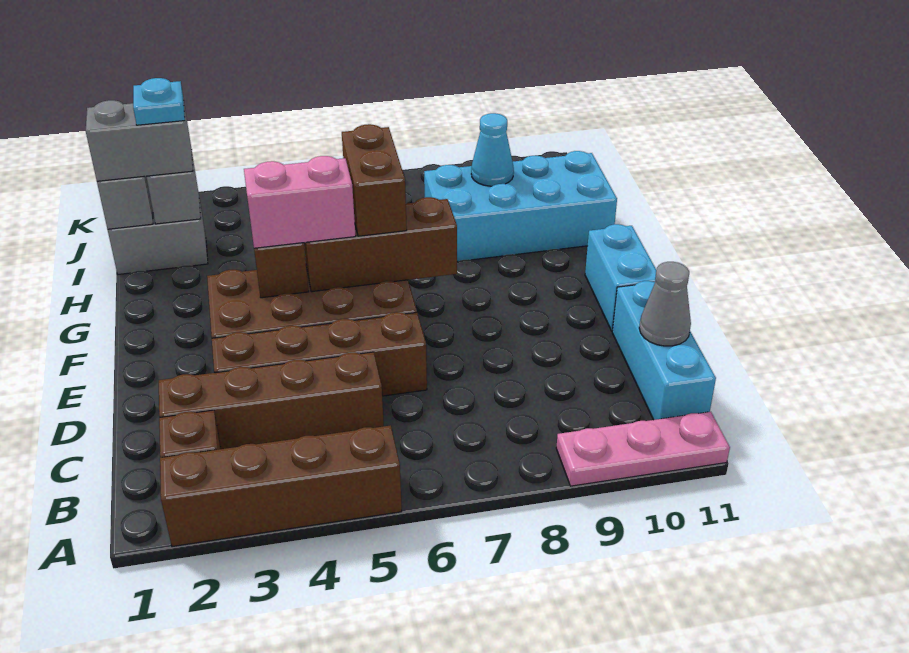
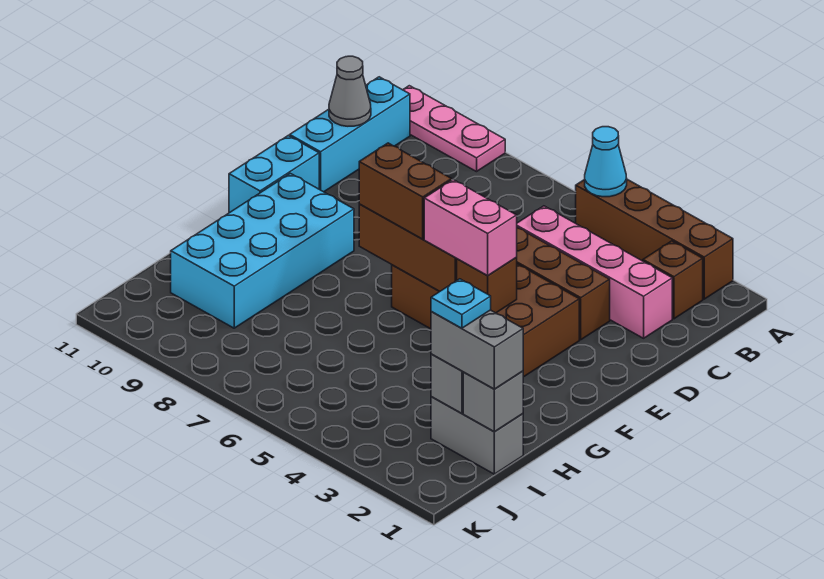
brown 1x4 brick [159,352,384,449] -> pink 1x4 brick [517,206,672,338]
brown 1x2 brick [342,124,407,236] -> brown 1x2 brick turned to [359,143,452,239]
cyan 2x4 brick [424,151,617,262] -> cyan 2x4 brick turned to [171,173,354,328]
cyan 1x1 cone [471,113,514,186] -> cyan 1x1 cone moved to [585,127,627,197]

